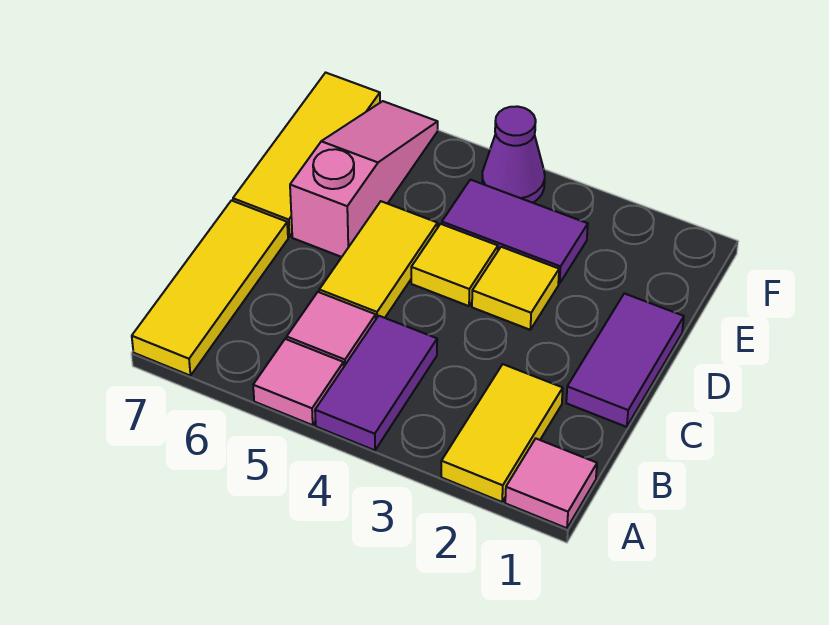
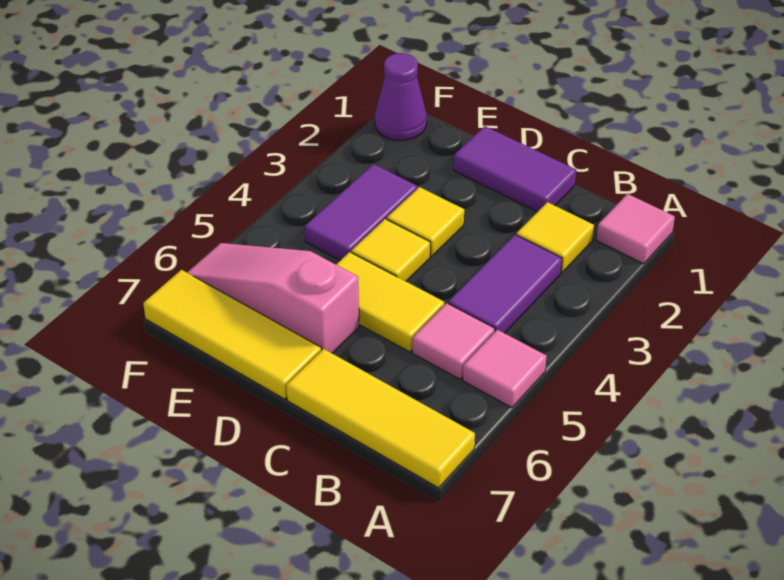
yellow 1x2 tile [441,364,563,502] -> yellow 1x1 tile [516,202,594,272]
purple 1x2 tile [315,316,437,450] -> purple 1x2 tile turned to [448,235,562,333]
purple 1x1 cone [482,106,545,203] -> purple 1x1 cone moved to [375,53,427,141]

